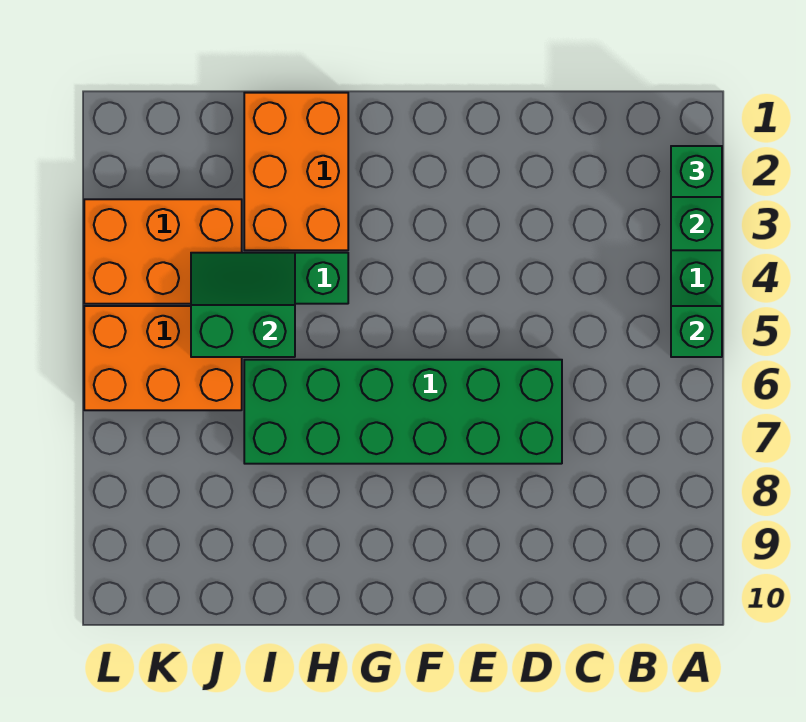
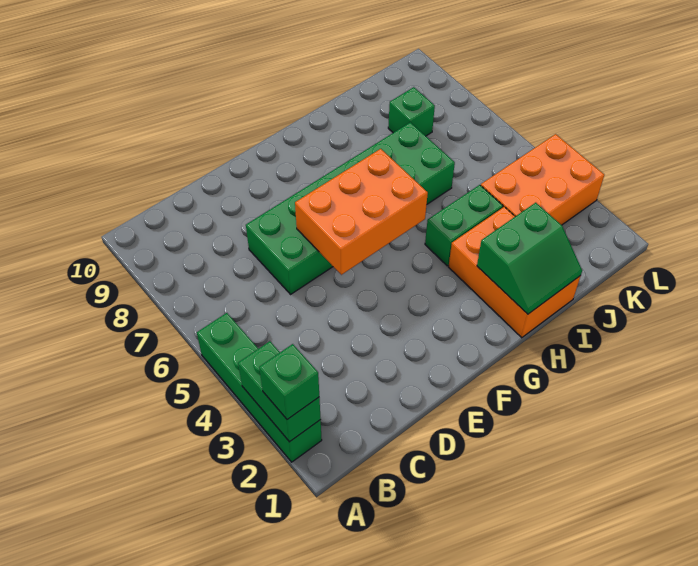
green 1x1 brick [671,306,722,357] -> green 1x1 brick moved to [388,87,435,136]
green 2x2 slope [191,253,295,357] -> green 2x2 slope moved to [477,203,582,314]
orange 2x3 brick [84,306,242,410] -> orange 2x3 brick moved to [295,149,428,275]

